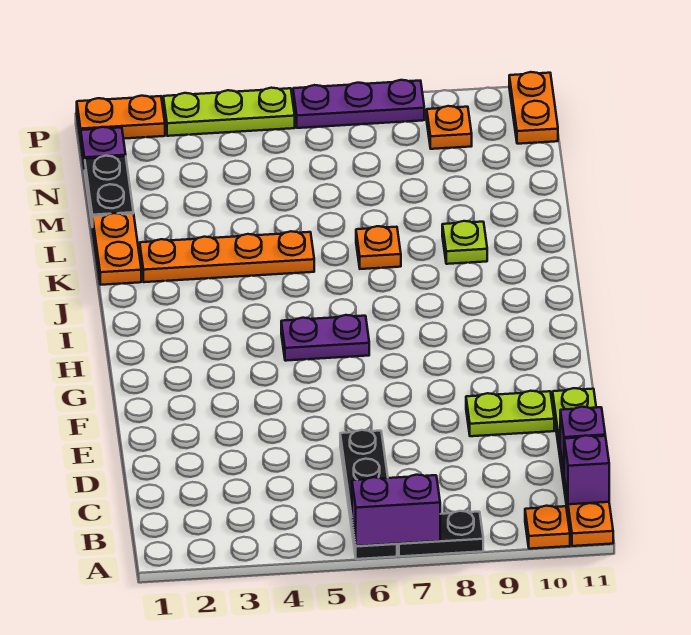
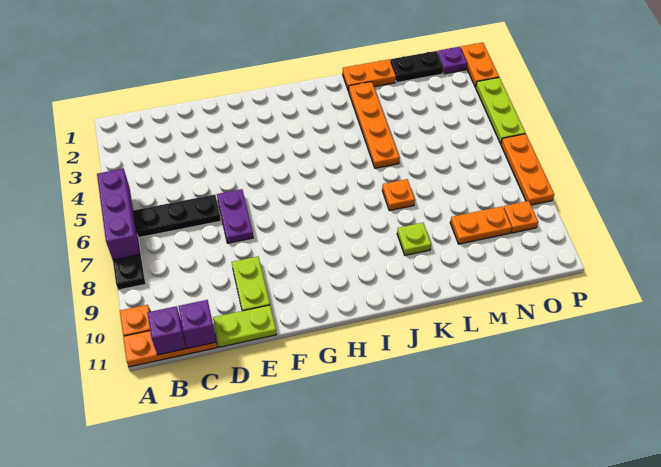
purple 1x2 brick [352,475,440,546] -> purple 1x3 brick [97,169,140,260]
purple 1x2 plate [281,315,369,361] -> purple 1x2 plate moved to [217,189,253,243]
orange 1x2 plate [509,72,558,144] -> orange 1x2 plate moved to [450,206,512,244]
purple 1x3 plate [293,80,424,128] -> orange 1x3 plate [501,134,554,205]

